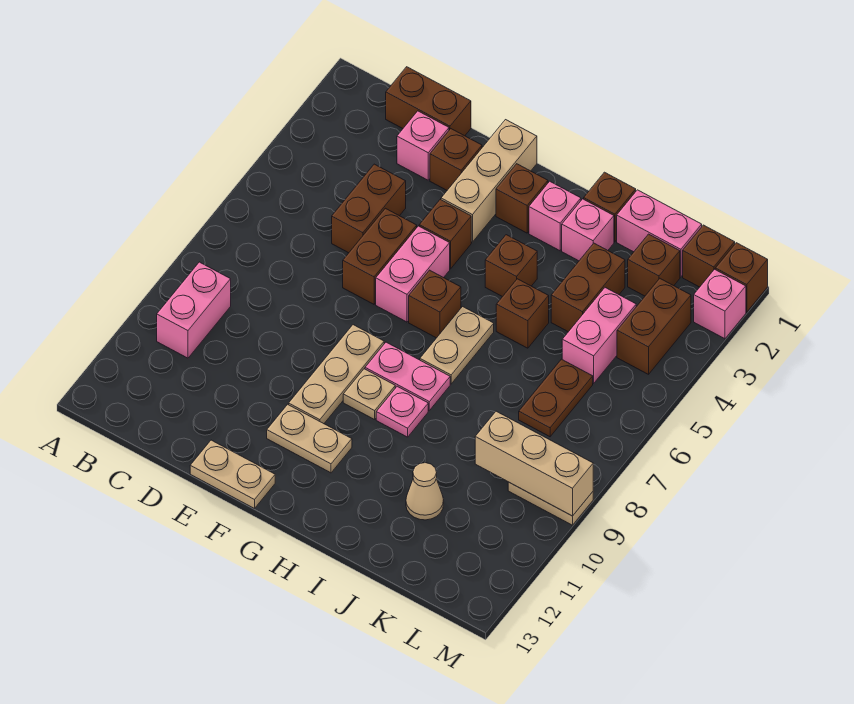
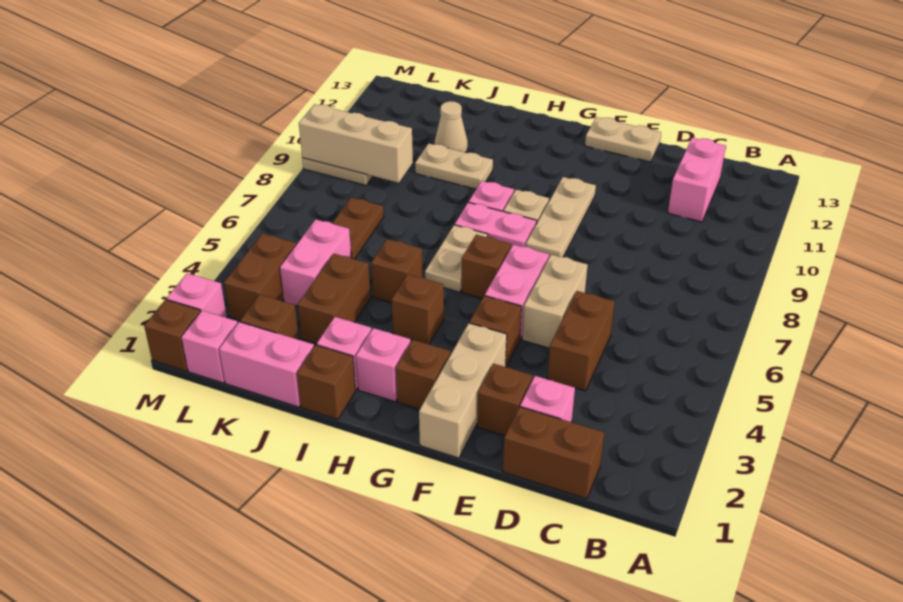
pink 1x2 brick [157,262,231,358] -> pink 1x2 brick moved to [668,138,726,222]
brown 1x2 brick [343,208,417,304] -> tan 1x2 brick [522,255,588,348]
tan 1x2 plate [267,404,352,473] -> tan 1x2 plate moved to [415,144,493,189]
brown 1x1 brick [683,225,735,287] -> pink 1x1 brick [181,311,238,383]

